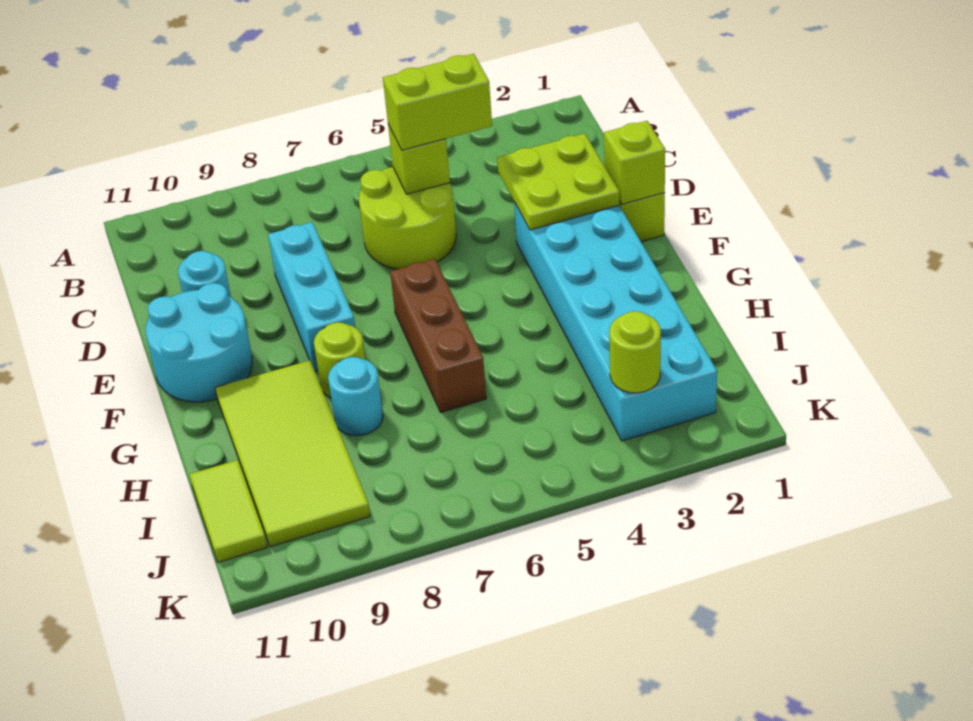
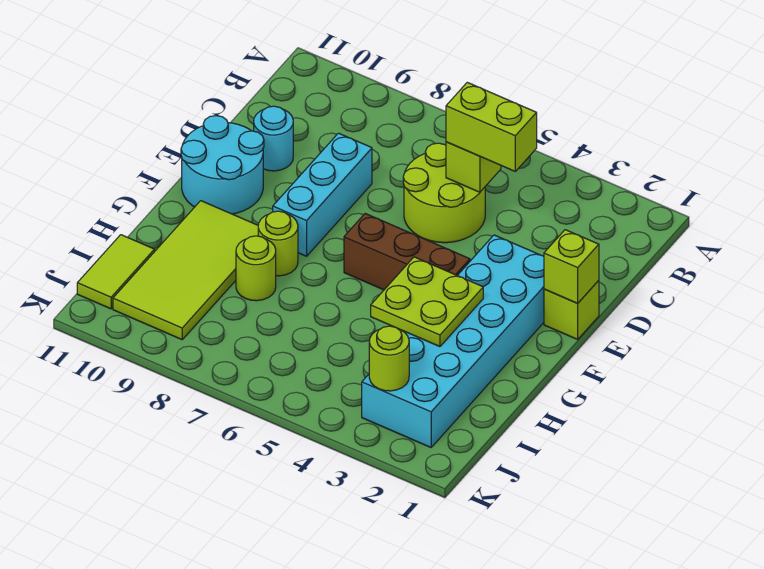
lime 2x2 plate [497,133,620,230] -> lime 2x2 plate moved to [371,257,483,347]
brown 1x3 brick [390,259,486,412] -> brown 1x3 brick turned to [344,214,470,290]
cyan 1x1 round brick [328,357,383,436] -> lime 1x1 round brick [236,236,276,301]

